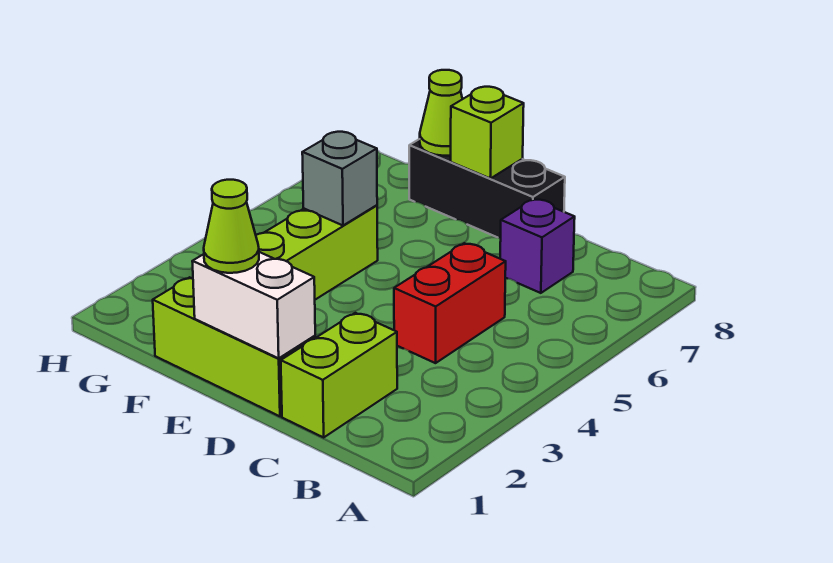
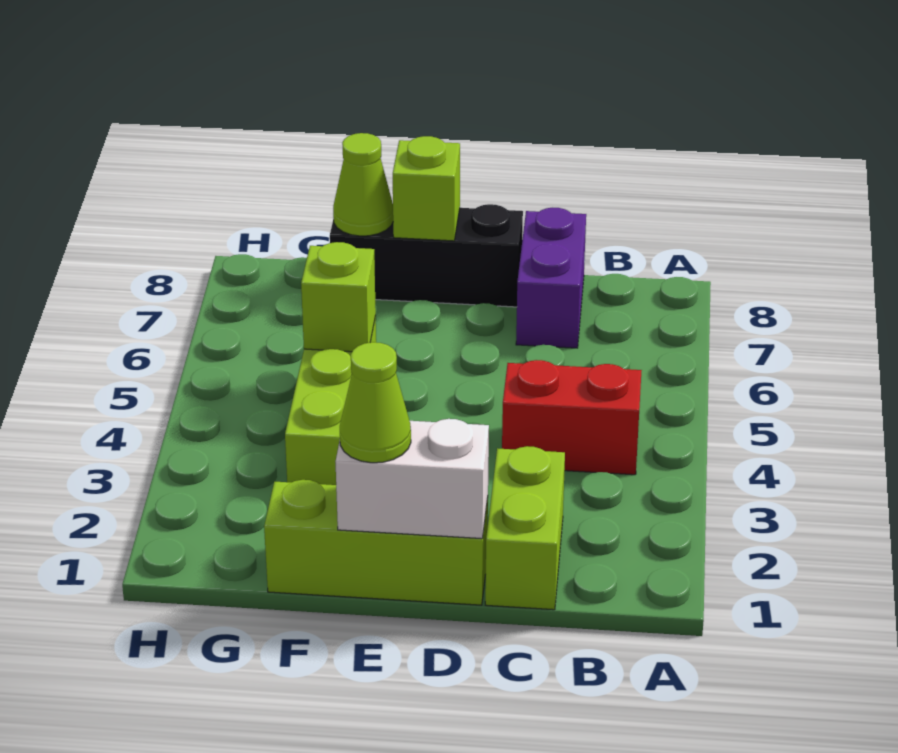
red 1x2 brick [394,243,506,363] -> red 1x2 brick turned to [502,360,642,475]
purple 1x1 brick [500,199,575,293] -> purple 1x2 brick [516,208,586,348]
grey 1x1 brick [302,132,377,225] -> lime 1x1 brick [301,242,376,352]

